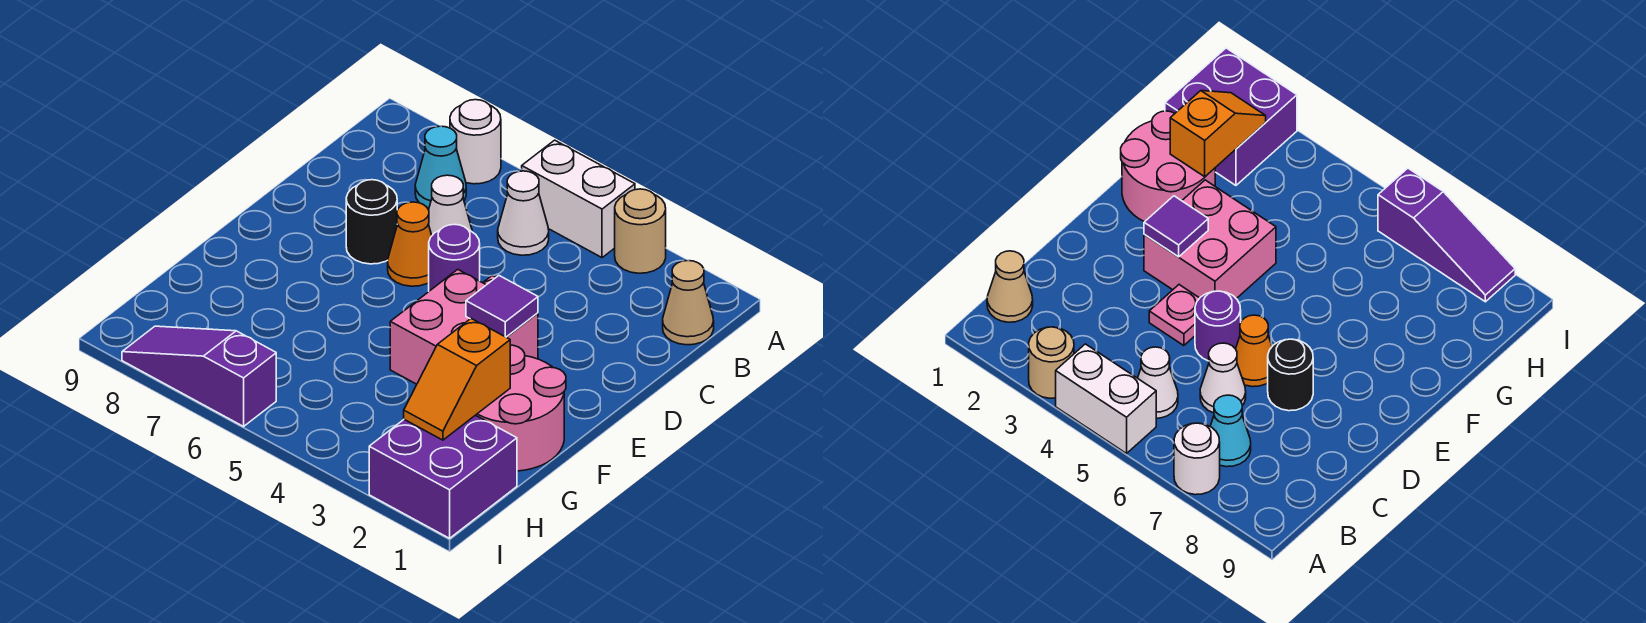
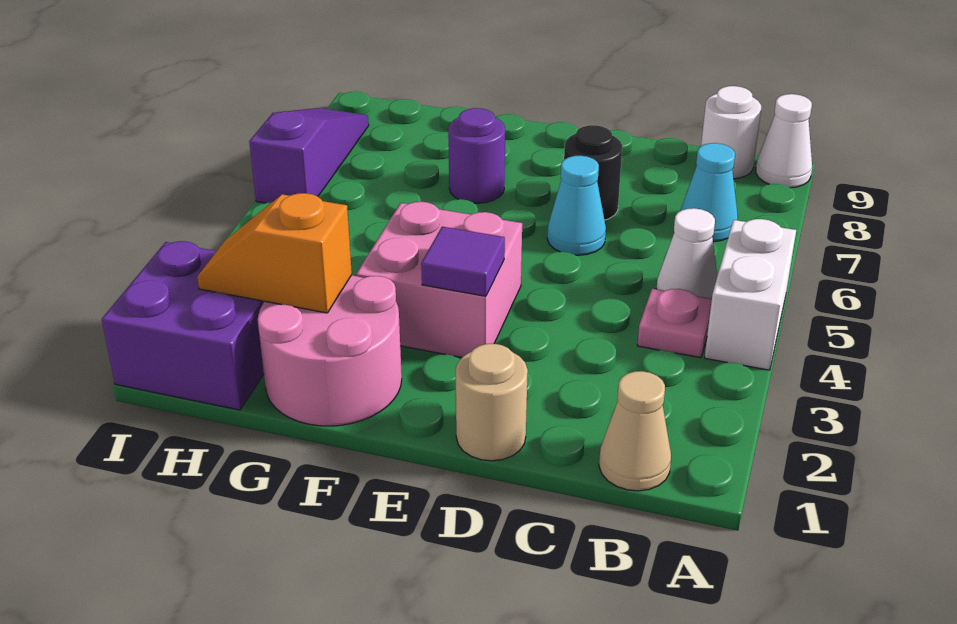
tan 1x1 round brick [615,189,666,273] -> tan 1x1 round brick moved to [456,344,528,461]
white 1x1 round brick [450,100,501,184] -> white 1x1 round brick moved to [701,86,761,179]
white 1x1 cone [429,175,472,235] -> white 1x1 cone moved to [756,94,812,188]
pink 1x1 plate [1149,285,1199,346] -> pink 1x1 plate moved to [637,289,712,358]
purple 1x1 round brick [429,224,480,291] -> purple 1x1 round brick moved to [448,108,505,203]
orange 1x1 cone [388,202,432,286] -> cyan 1x1 cone [547,156,606,255]

